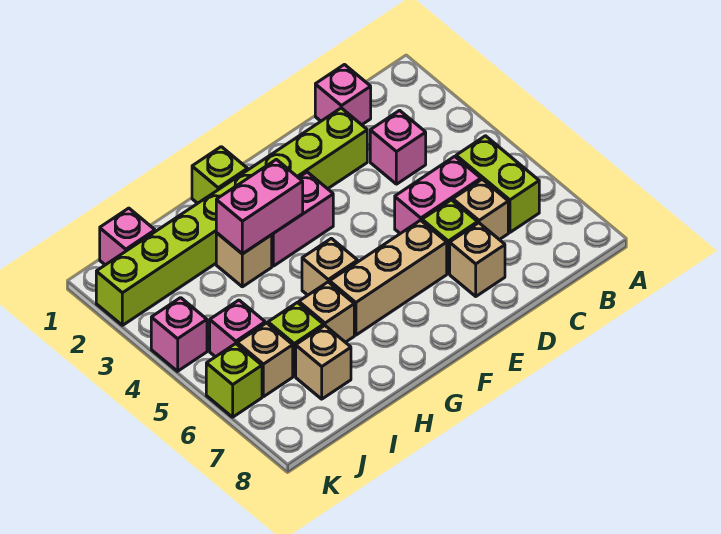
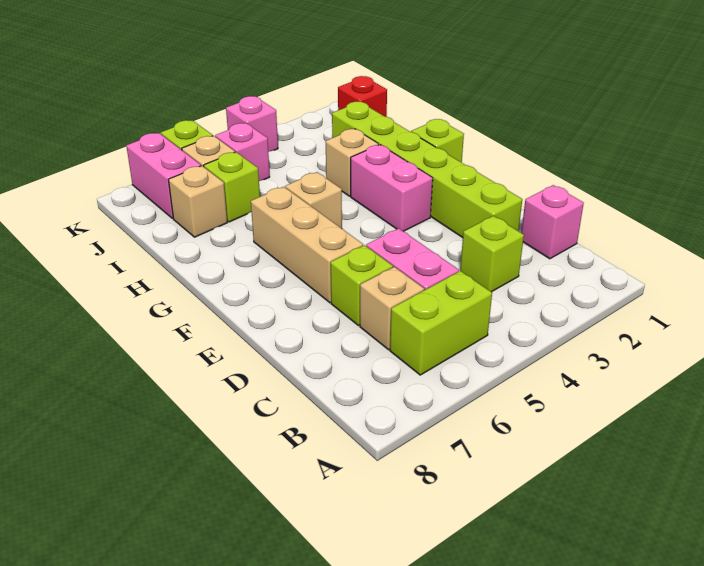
pink 1x1 brick [370,110,426,184] -> lime 1x1 brick [460,216,524,292]
lime 1x8 brick [96,108,367,325] -> lime 1x6 brick [332,102,522,238]
tan 1x1 brick [450,223,505,296] -> none
pink 1x2 brick [216,159,303,254] -> pink 1x2 brick moved to [126,133,201,218]
tan 1x1 brick [299,282,354,342] -> none
pink 1x1 brick [100,208,155,265] -> red 1x1 brick [338,76,387,117]

